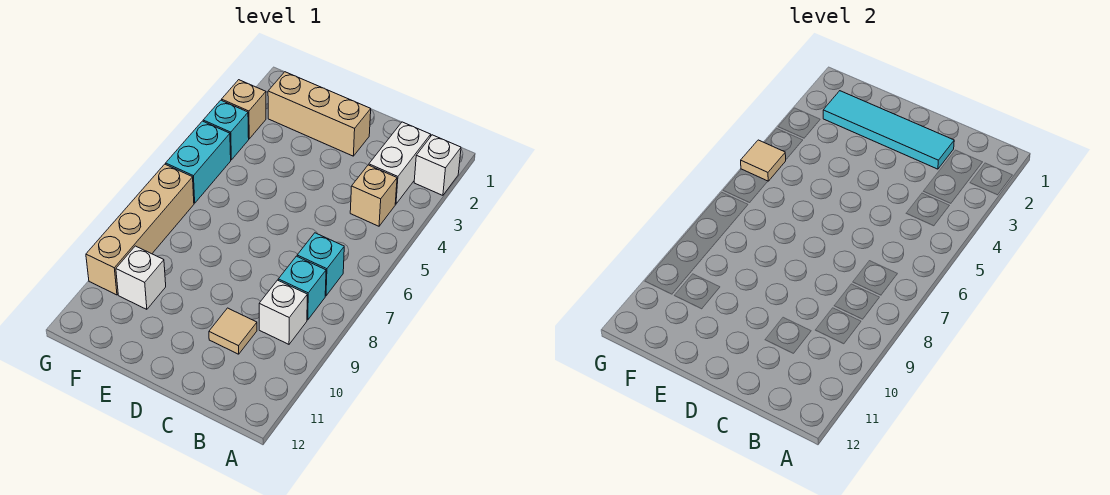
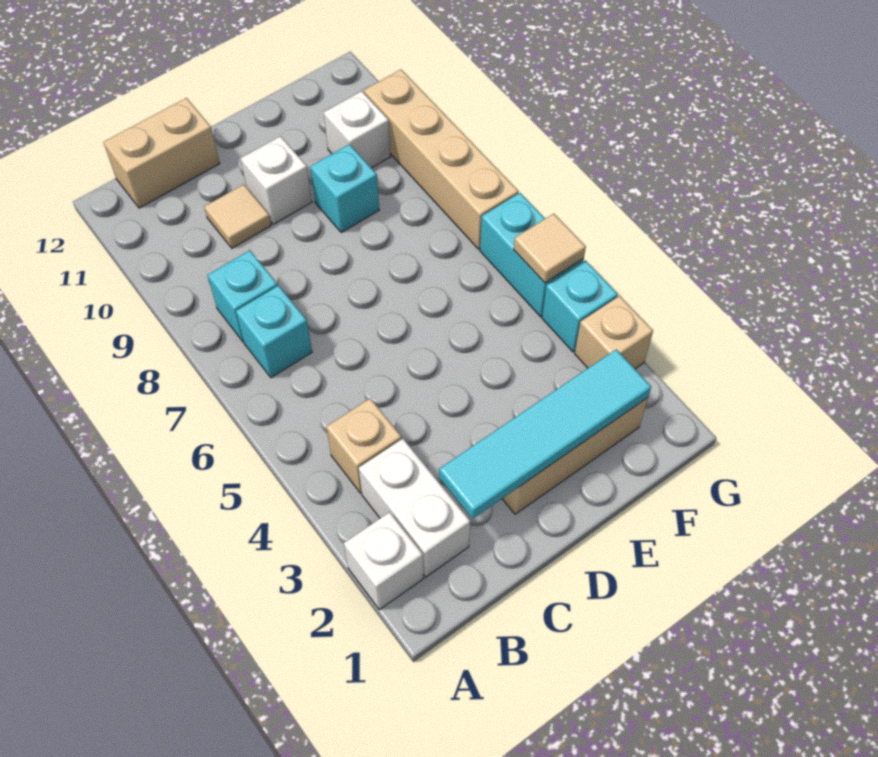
white 1x1 brick [259,280,307,344] -> white 1x1 brick moved to [241,136,312,224]
none -> tan 1x2 brick [103,98,220,208]
none -> cyan 1x1 brick [310,144,379,233]

